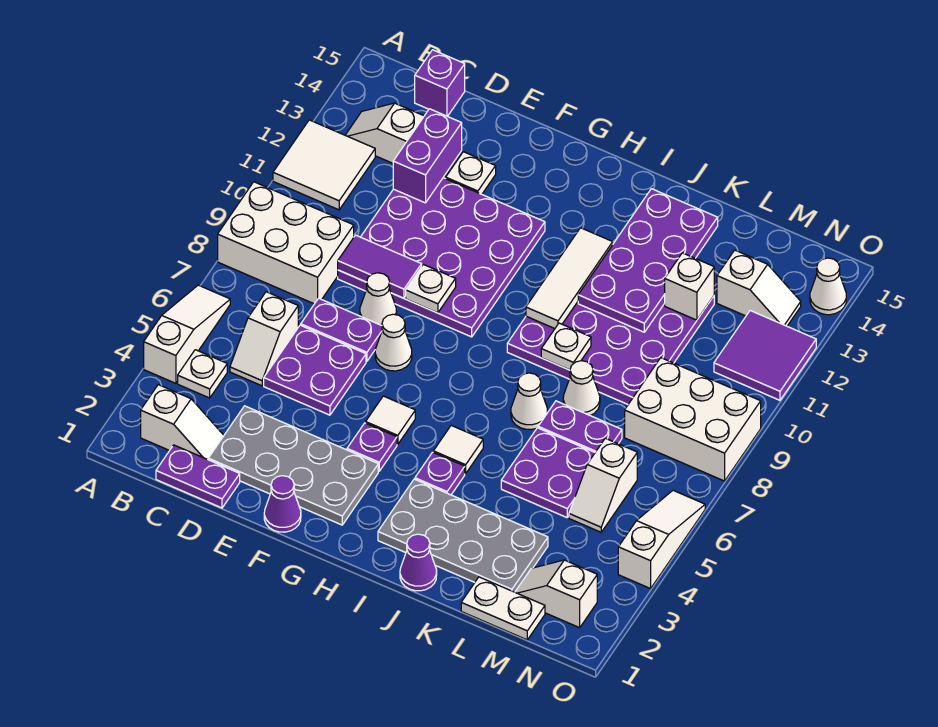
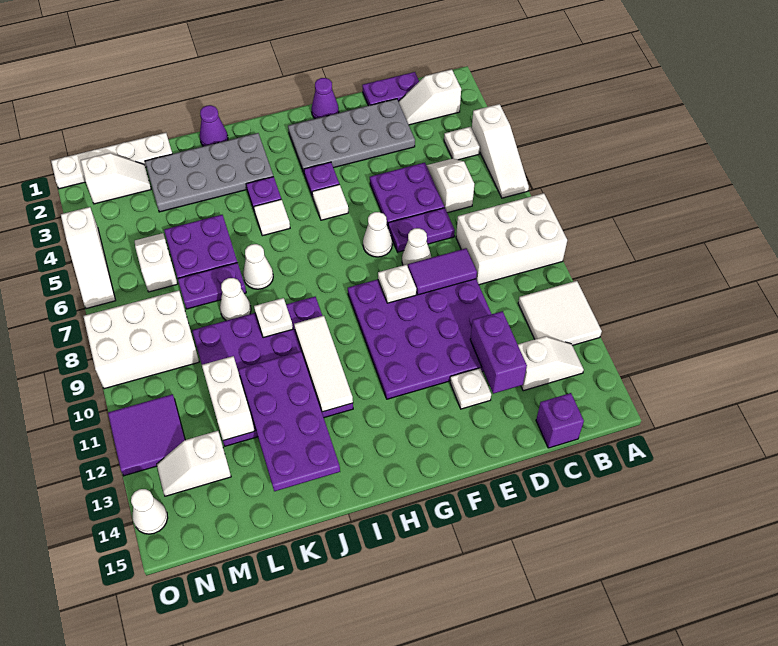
white 1x2 plate [461,577,545,640] -> white 1x4 plate [51,133,172,189]
white 1x1 brick [665,253,714,320] -> white 1x2 brick [202,356,255,441]

